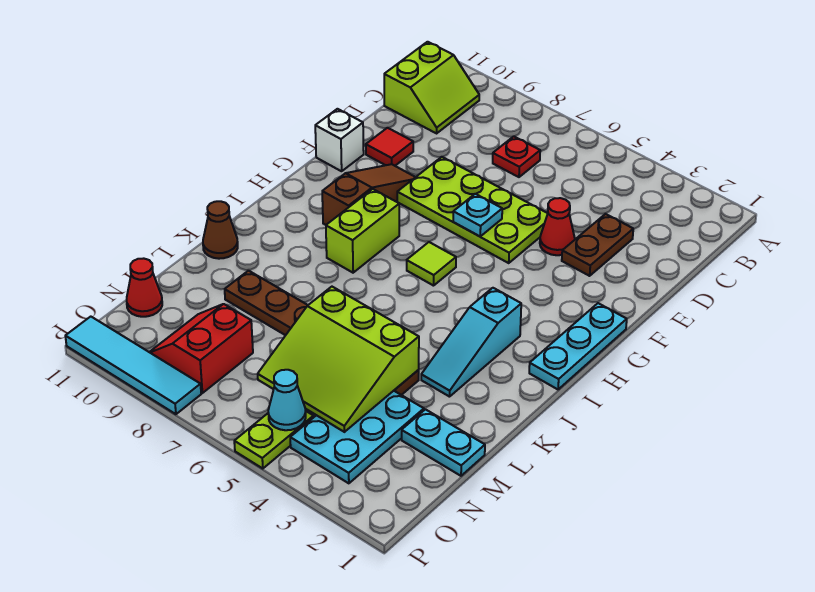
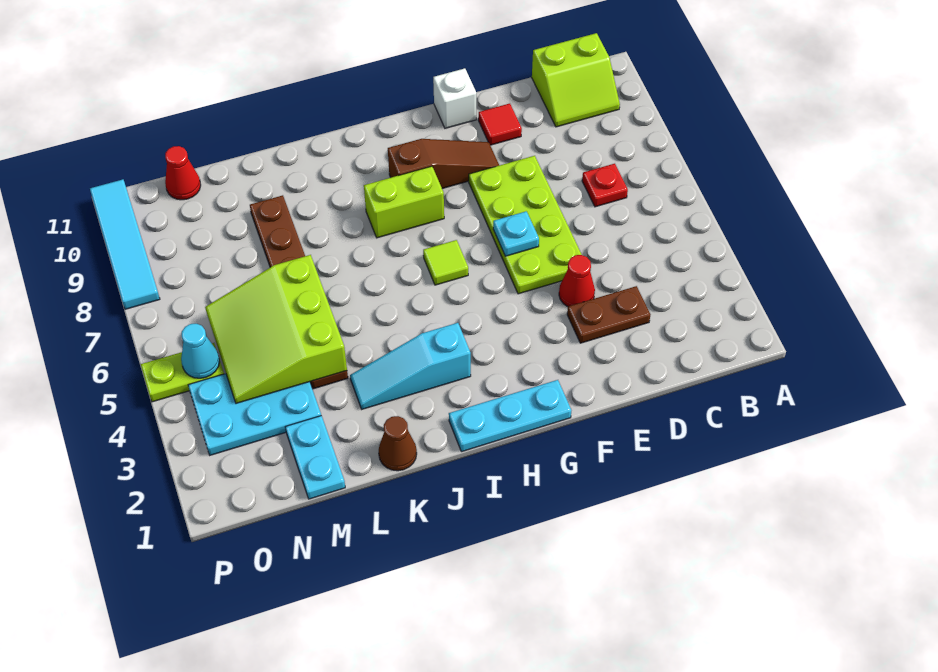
brown 1x1 cone [203,201,238,259] -> brown 1x1 cone moved to [379,416,417,471]
red 2x2 slope [150,304,253,393] -> none

